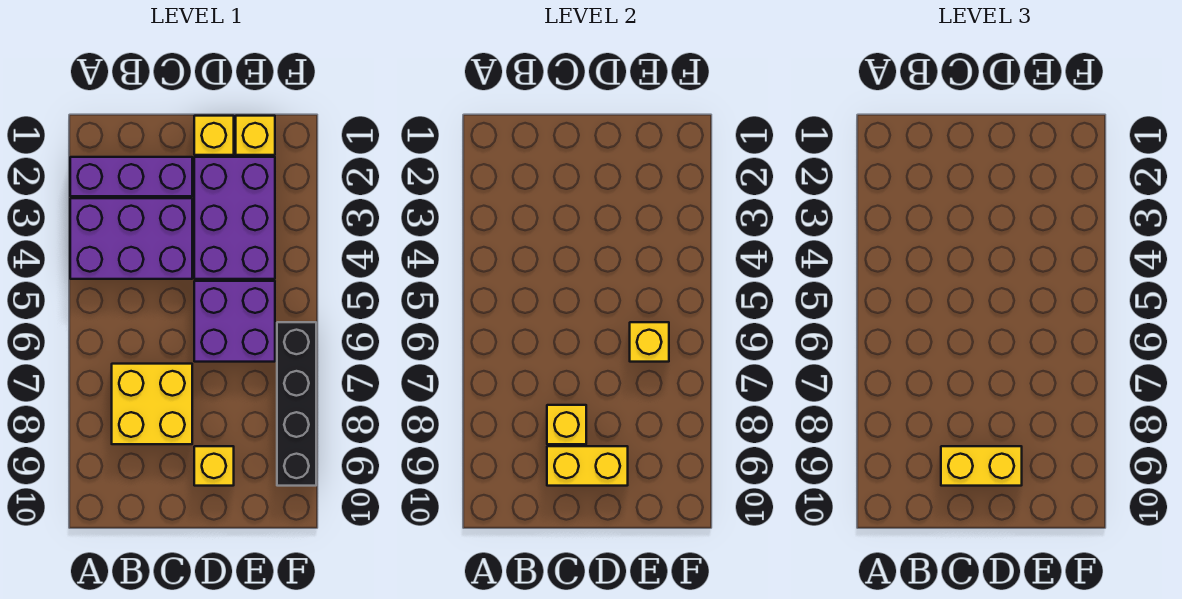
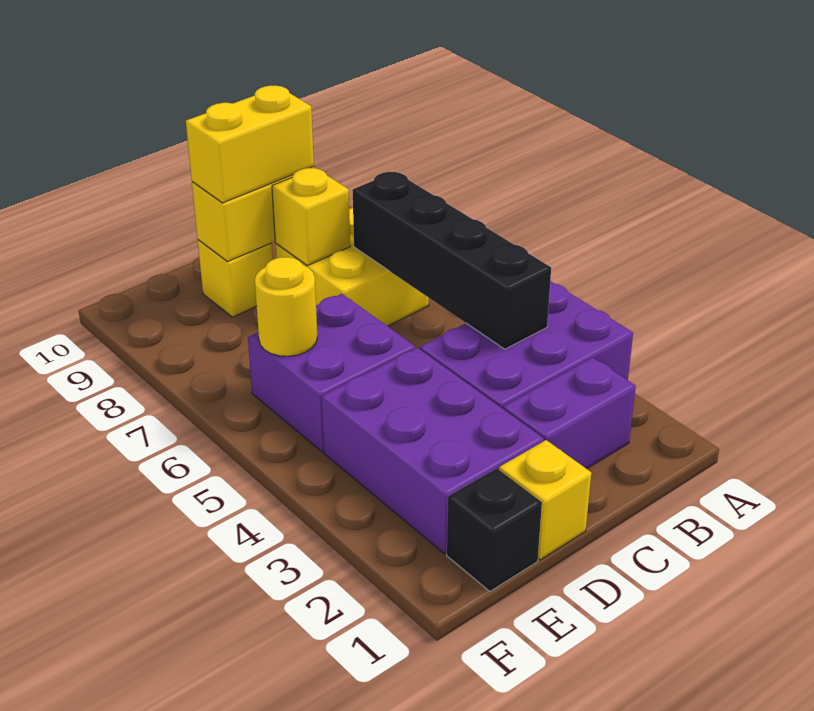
purple 1x3 brick [70,157,192,196] -> purple 1x2 brick [503,358,636,469]
yellow 1x1 brick [236,116,275,155] -> black 1x1 brick [447,468,542,591]
yellow 1x1 brick [630,322,669,362] -> yellow 1x1 round brick [255,257,317,356]
black 1x4 brick [277,322,316,486] -> black 1x4 brick moved to [353,172,551,349]

